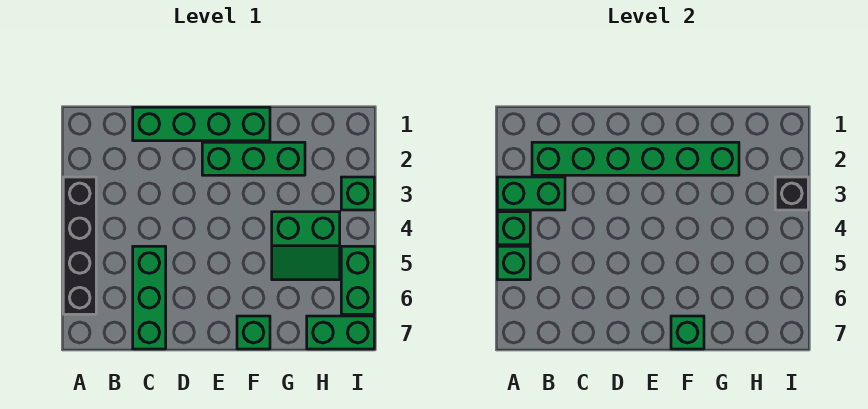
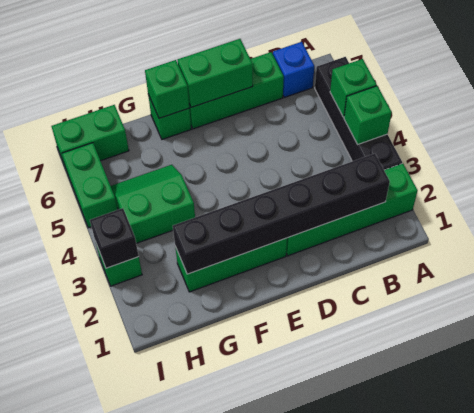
green 1x2 brick [497,177,565,210] -> green 1x2 brick moved to [178,39,253,107]
green 1x6 brick [532,142,739,175] -> black 1x6 brick [173,153,390,274]
none -> blue 1x1 brick [273,42,314,97]
green 1x4 brick [133,107,270,141] -> green 1x4 brick moved to [286,164,418,256]
green 1x3 brick [133,246,166,349] -> green 1x3 brick turned to [189,52,284,129]

